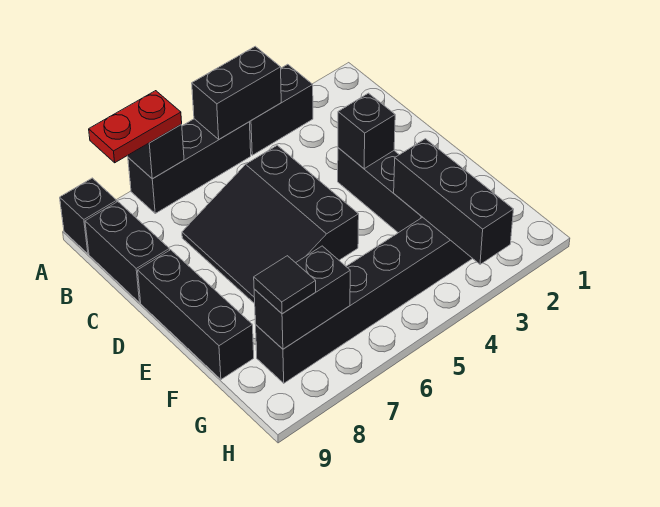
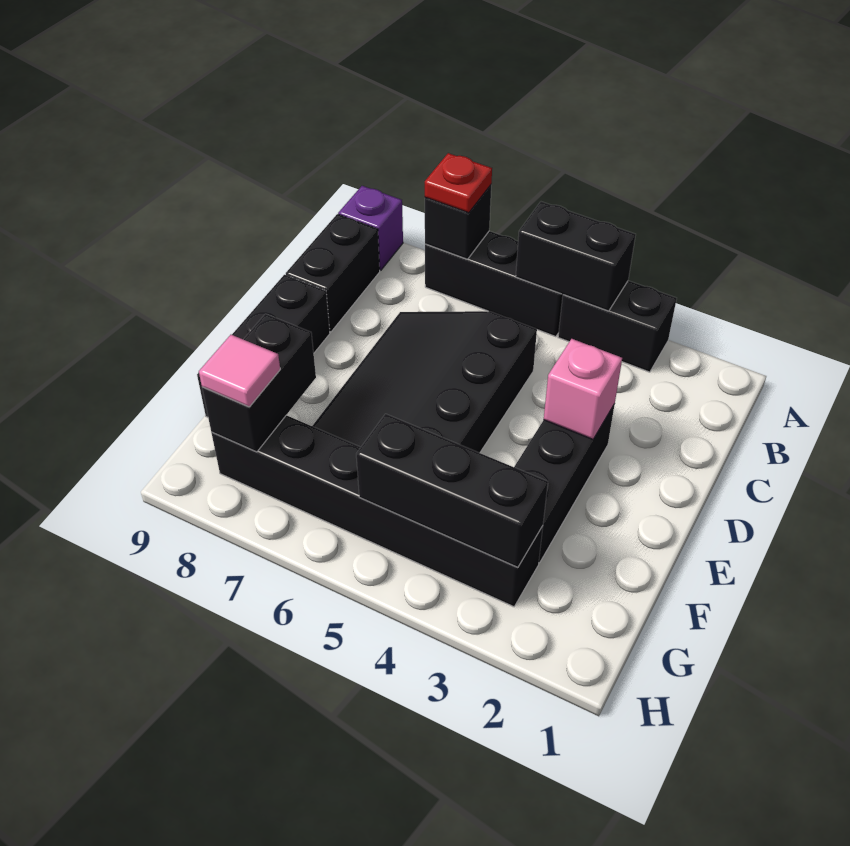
red 1x2 plate [89,91,182,163] -> red 1x1 plate [425,153,492,213]
black 1x1 brick [60,178,117,254] -> purple 1x1 brick [338,186,403,270]
black 3x3 slope [182,145,359,304] -> black 3x4 slope [313,311,537,453]
black 1x1 brick [338,93,395,169] -> pink 1x1 brick [544,339,622,439]
black 1x3 brick [394,139,514,264] -> black 1x3 brick turned to [356,414,548,567]
black 1x2 brick [254,246,350,349] -> black 1x2 brick turned to [202,314,316,452]
black 1x1 tile [254,256,316,314] -> pink 1x1 tile [199,335,280,407]

